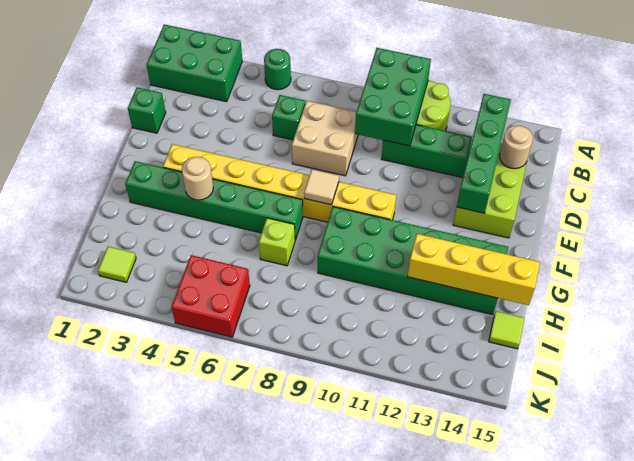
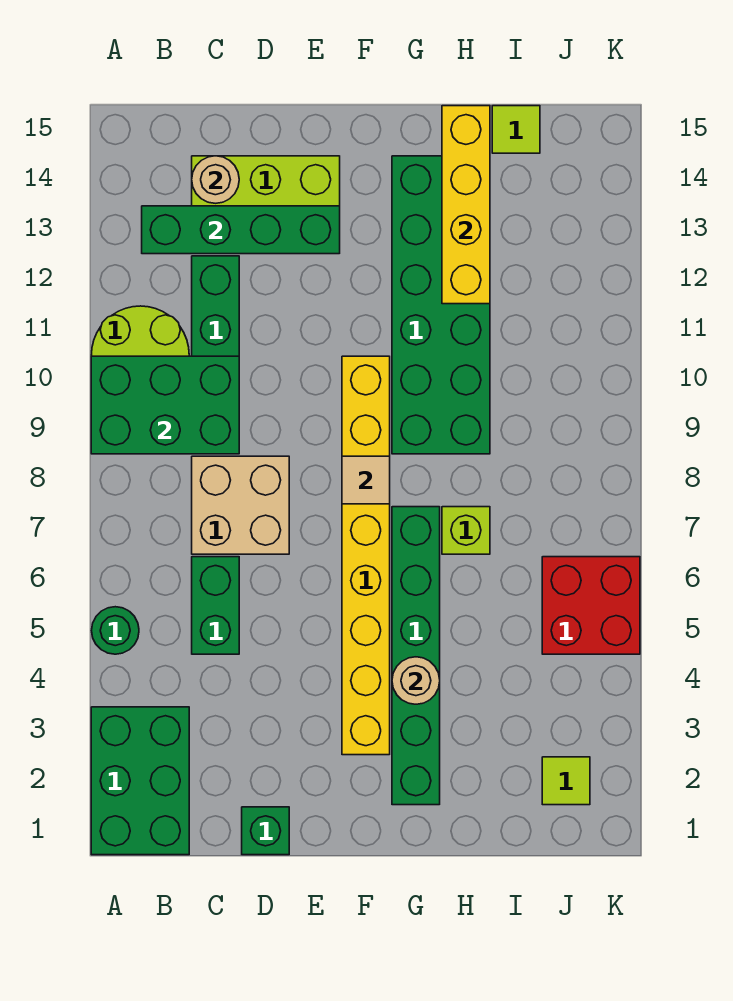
green 1x1 brick [272,95,305,140] -> green 1x2 brick [192,557,239,654]

